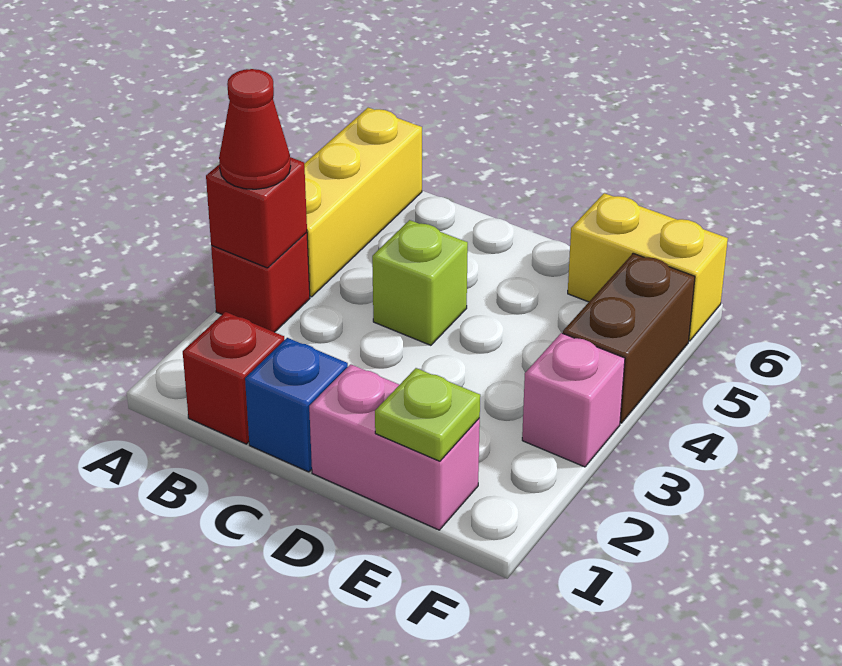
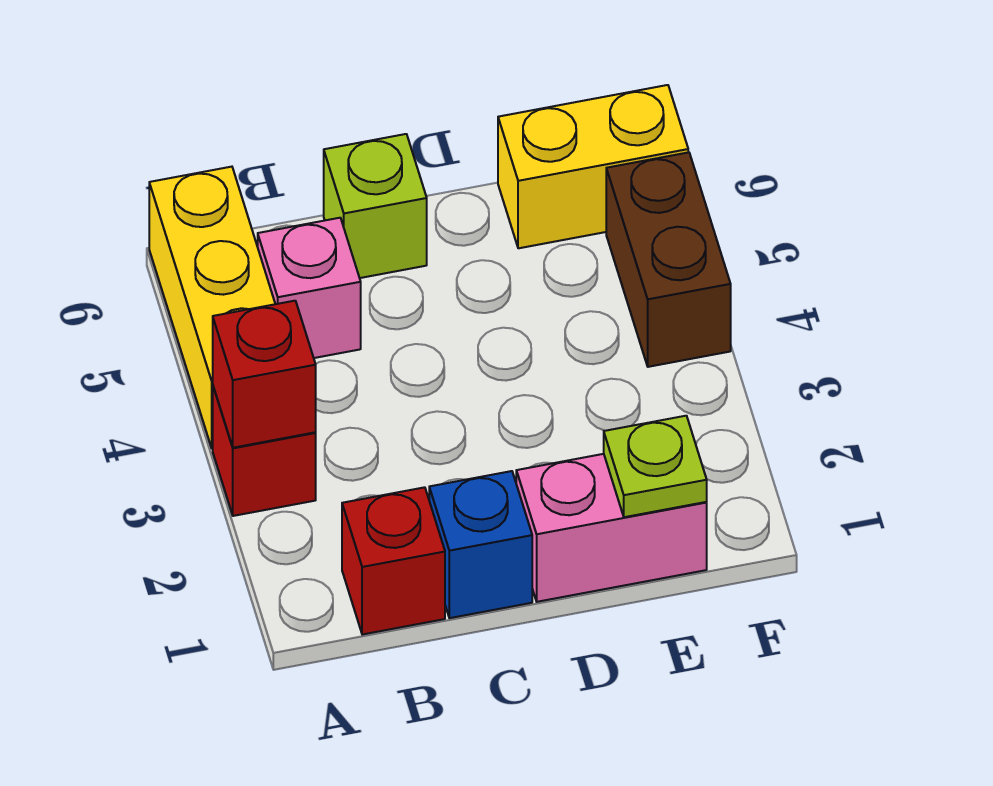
red 1x1 cone [219,69,291,189] -> none
lime 1x1 brick [372,220,468,345] -> lime 1x1 brick moved to [324,134,427,278]
pink 1x1 brick [522,333,625,467] -> pink 1x1 brick moved to [258,218,361,358]

